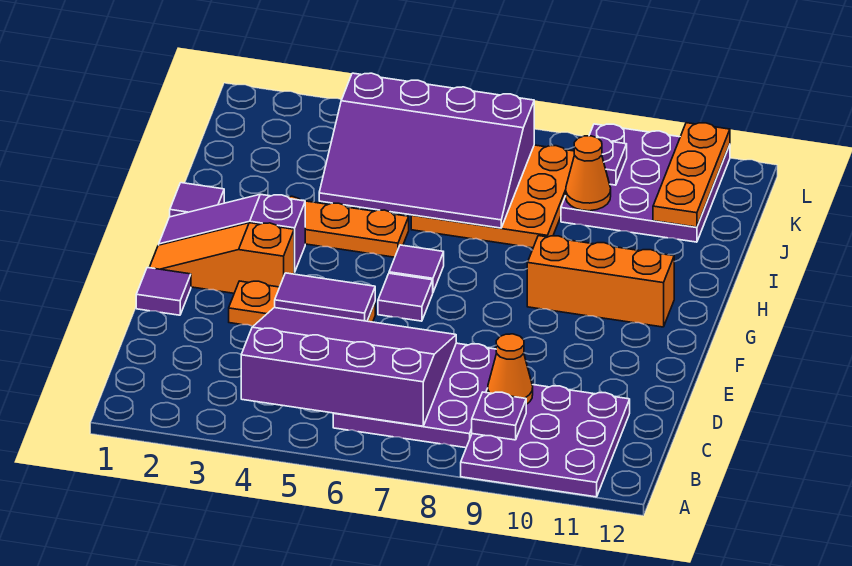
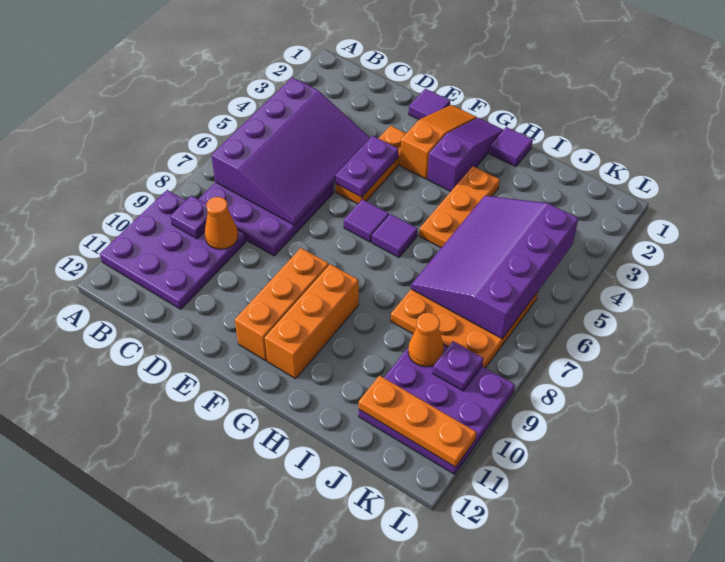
purple 1x2 tile [275,273,375,321] -> purple 1x2 plate [335,136,399,197]
none -> orange 1x3 brick [235,248,329,361]

